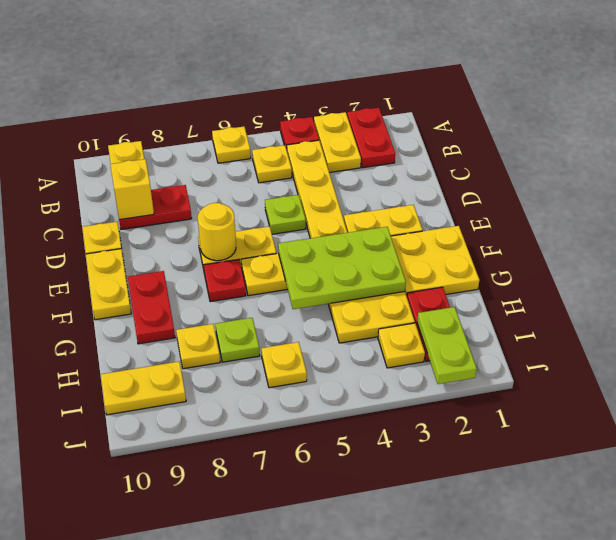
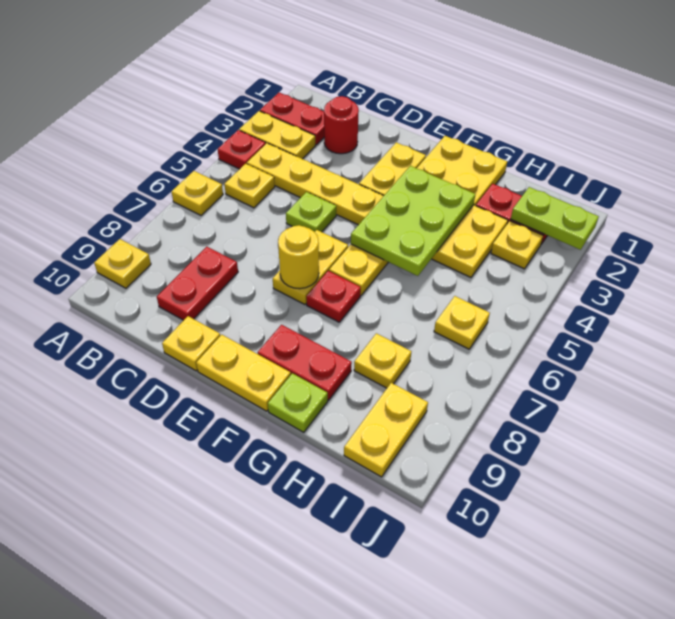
none -> red 1x1 round brick [324,96,359,154]
yellow 1x1 brick [110,159,154,220] -> none
lime 1x1 plate [216,318,260,362] -> lime 1x1 plate moved to [268,373,328,432]

